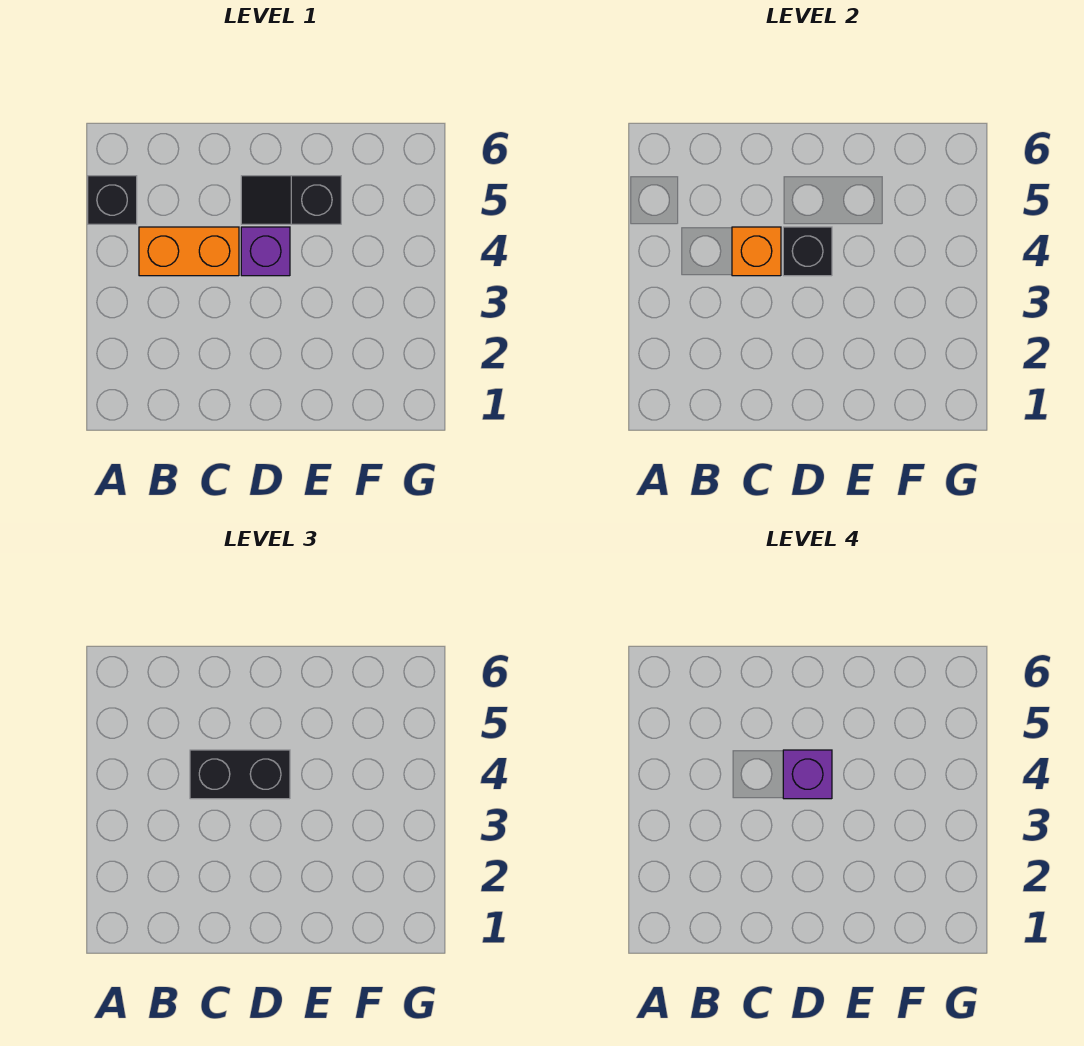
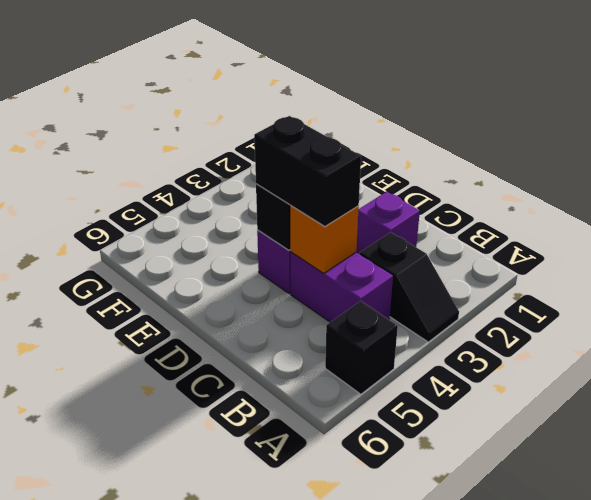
orange 1x2 brick [139,227,239,276] -> purple 1x2 brick [291,252,393,322]
purple 1x1 brick [783,750,832,799] -> purple 1x1 brick moved to [356,192,420,254]
black 1x2 slope [241,176,341,224] -> black 1x2 slope moved to [360,232,459,342]

